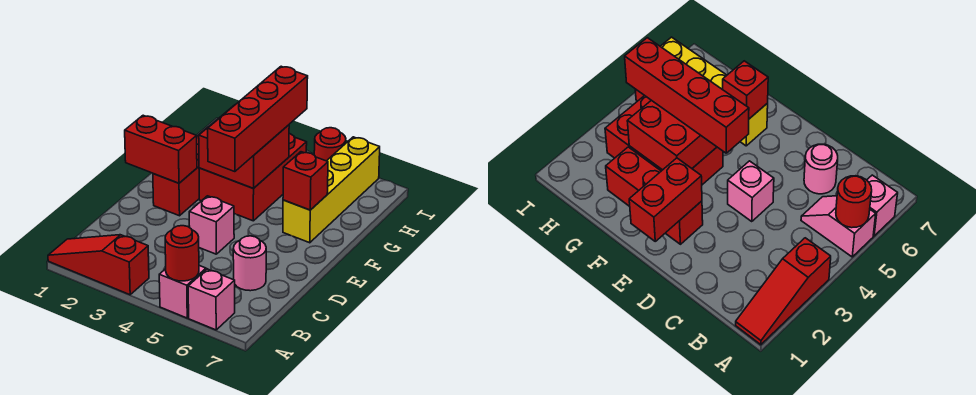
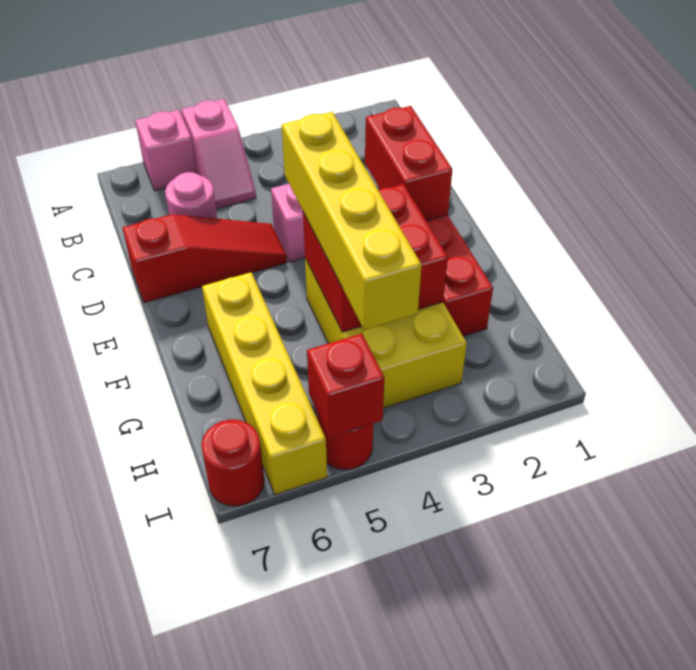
red 1x3 slope [48,235,149,295] -> red 1x3 slope moved to [122,214,287,303]
red 1x1 round brick [165,226,199,281] -> red 1x1 round brick moved to [201,419,264,506]
red 1x2 brick [125,115,197,183] -> red 1x2 brick turned to [365,106,453,221]
red 1x4 brick [208,66,308,172] -> yellow 1x4 brick [282,112,422,330]
red 2x3 brick [199,134,307,221] -> yellow 2x3 brick [305,258,467,408]
red 1x1 brick [283,152,328,210] -> red 1x1 brick moved to [307,334,385,438]

